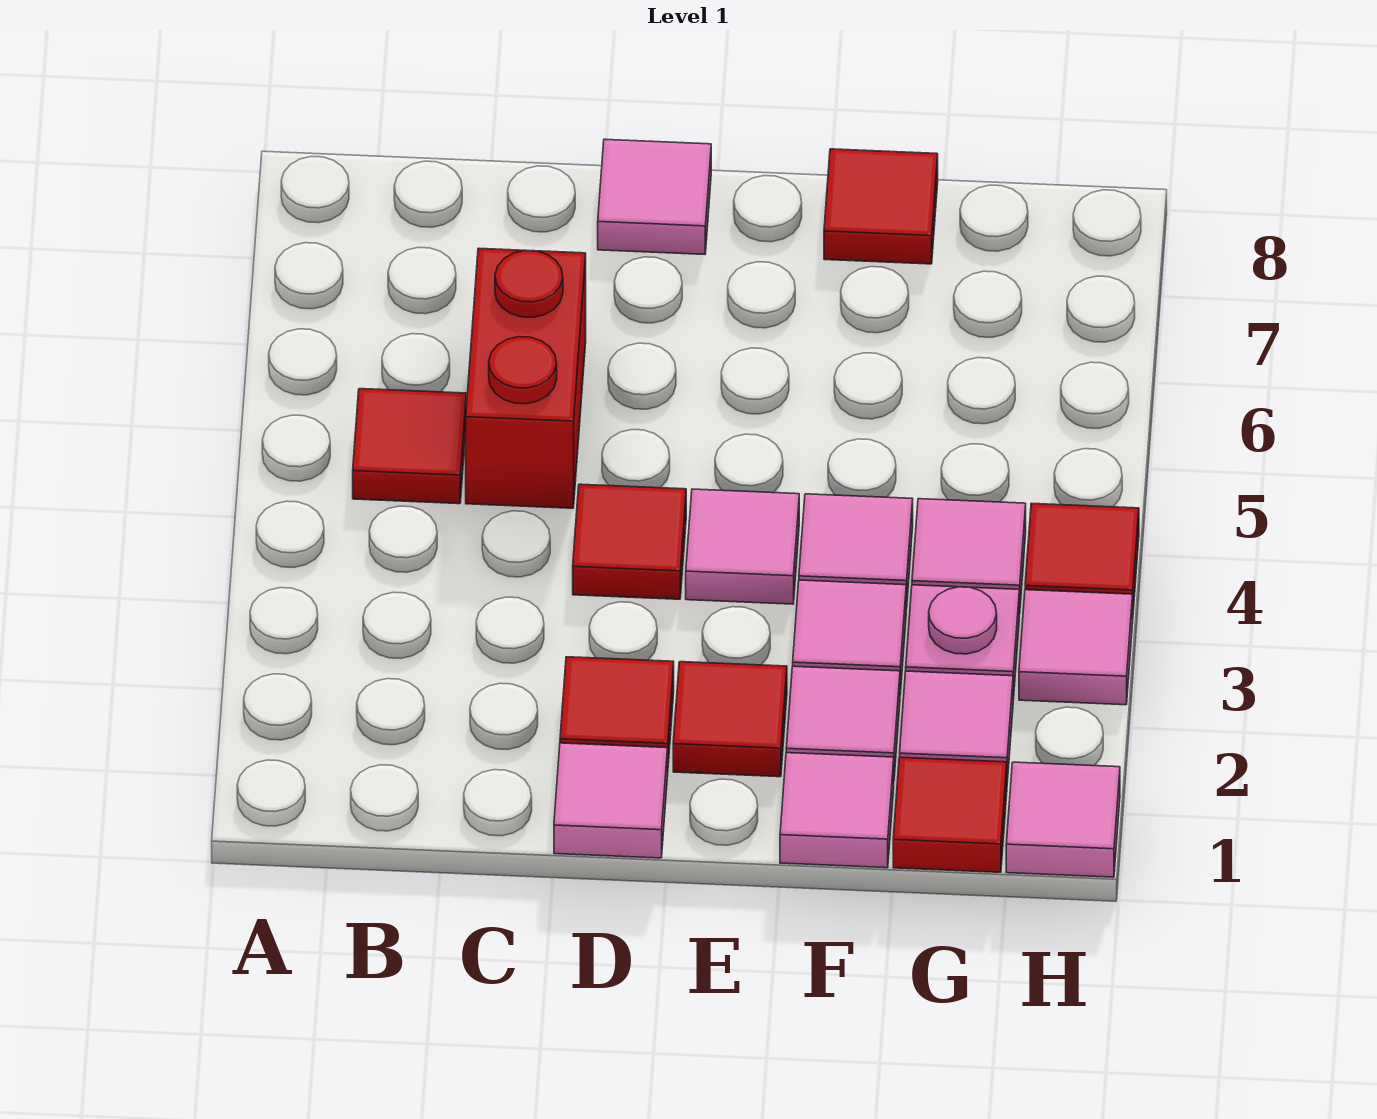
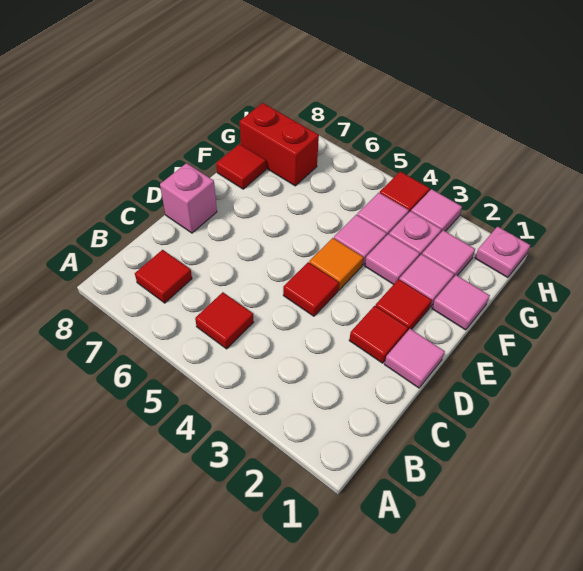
red 1x2 brick [466,248,586,508] -> red 1x2 brick moved to [240,103,319,186]
pink 1x1 tile [598,139,711,254] -> pink 1x1 brick [160,163,217,233]
pink 1x1 tile [686,489,799,604] -> orange 1x1 tile [309,238,363,290]
red 1x1 tile [893,757,1007,872] -> red 1x1 tile moved to [135,250,192,303]
pink 1x1 tile [1006,762,1120,877] -> pink 1x1 plate [475,227,530,278]

